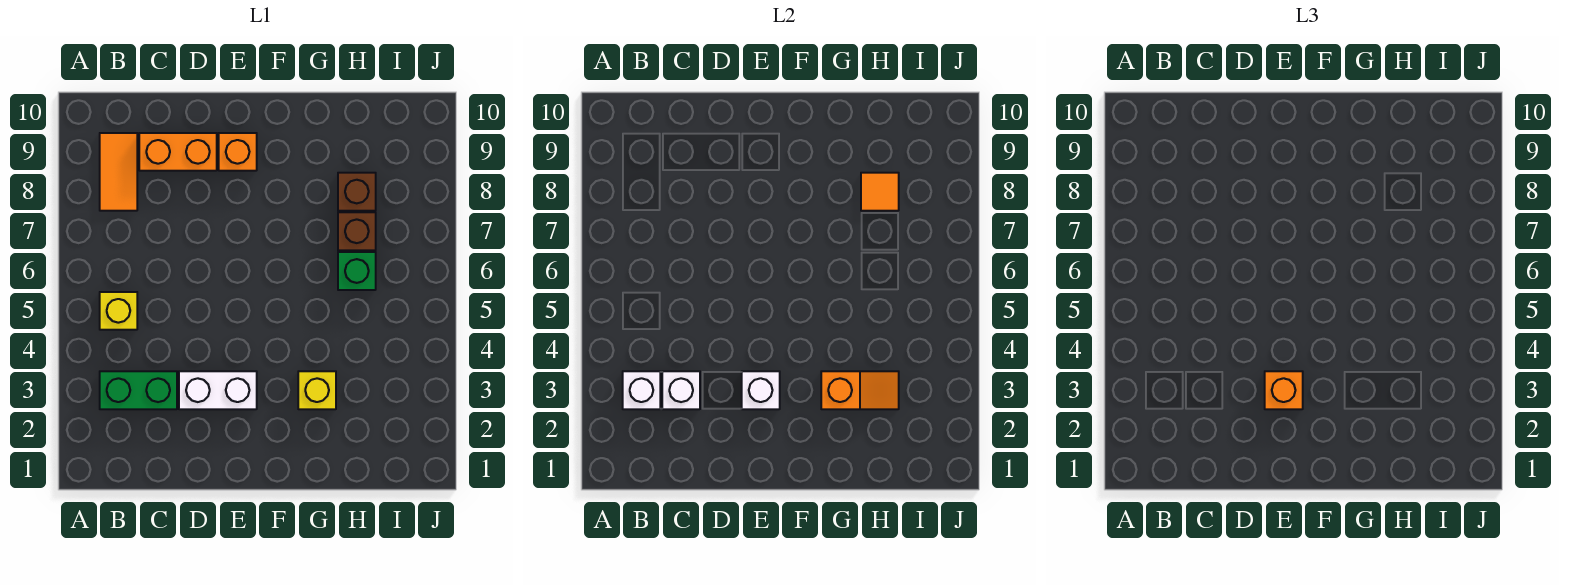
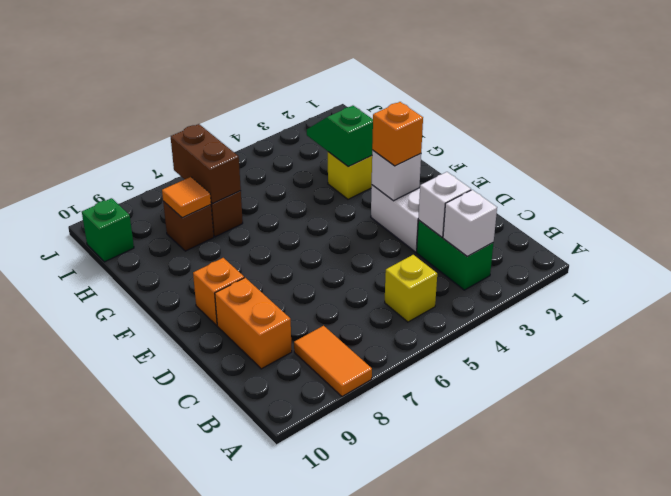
orange 1x2 tile [100,133,137,211] -> orange 1x2 tile turned to [294,326,372,397]
orange 1x2 slope [821,371,899,409] -> green 1x2 slope [307,106,373,167]
green 1x1 brick [338,252,376,290] -> green 1x1 brick moved to [82,198,134,262]
none -> brown 1x2 brick [171,124,241,204]

